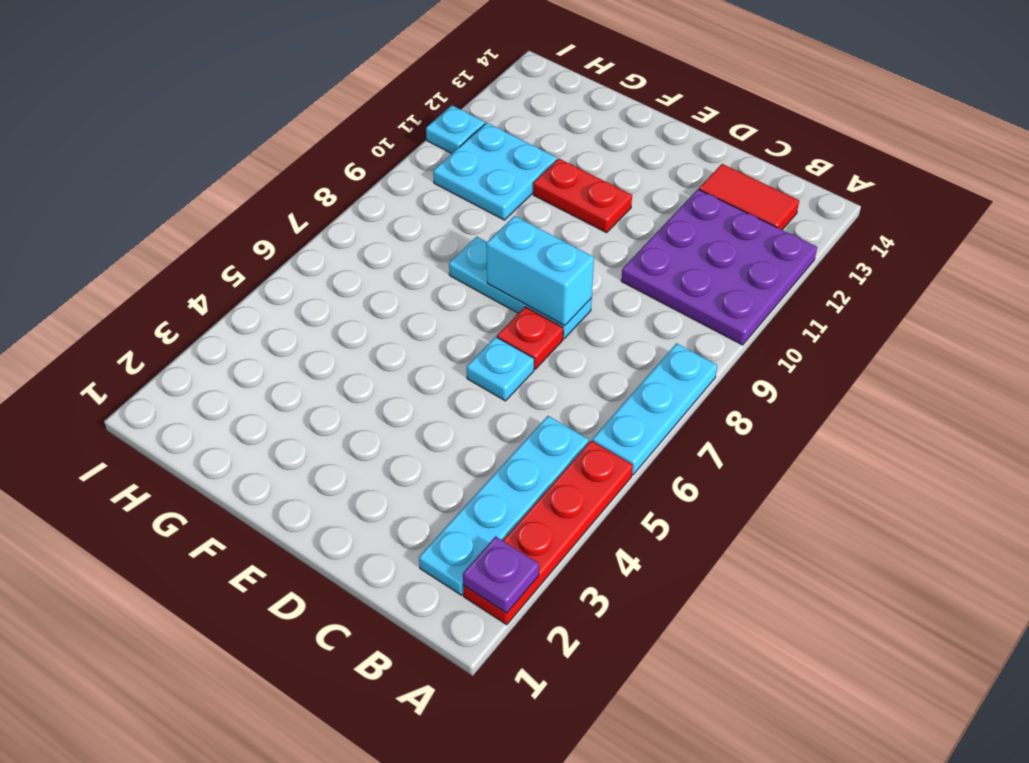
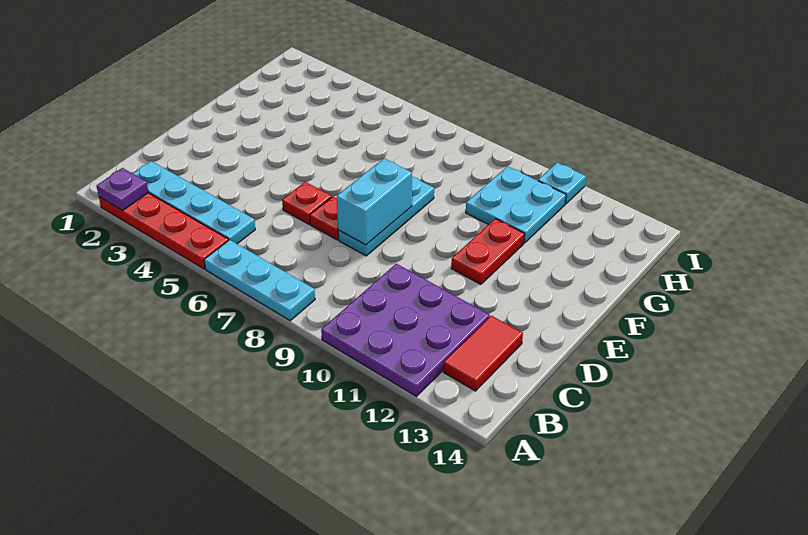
cyan 1x1 plate [467,337,534,401] -> red 1x1 plate [282,182,332,224]

